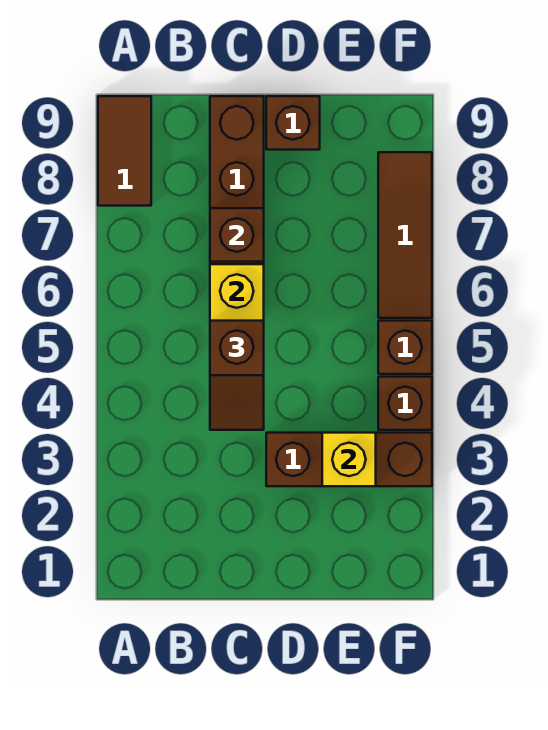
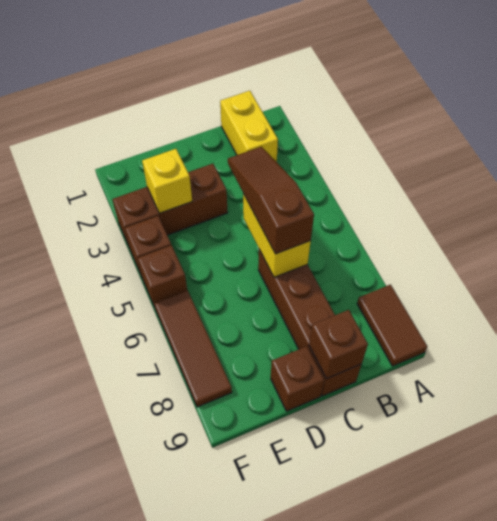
none -> yellow 1x2 brick [220,91,278,162]
brown 1x2 slope [210,321,264,430] -> brown 1x3 slope [228,147,314,254]
brown 1x1 brick [210,208,264,262] -> brown 1x1 brick moved to [309,310,368,379]

